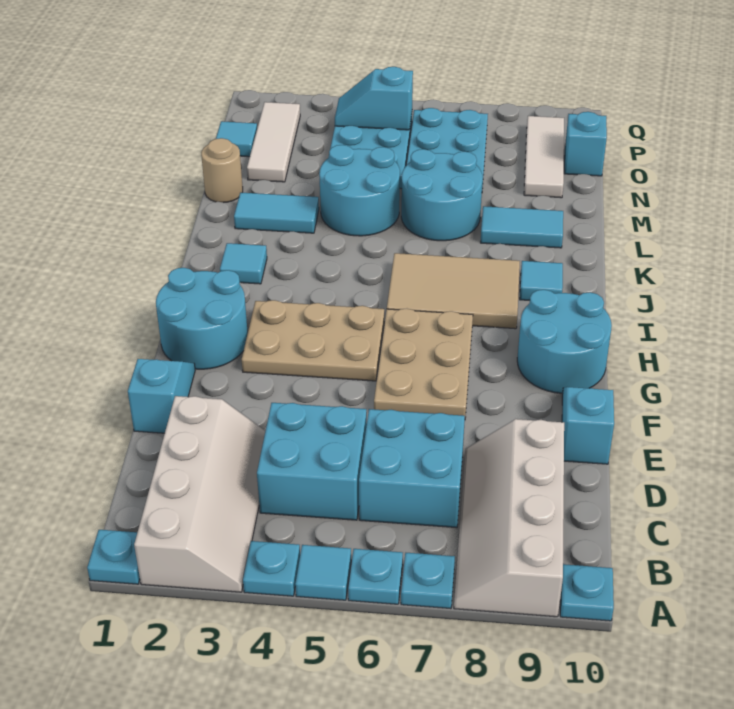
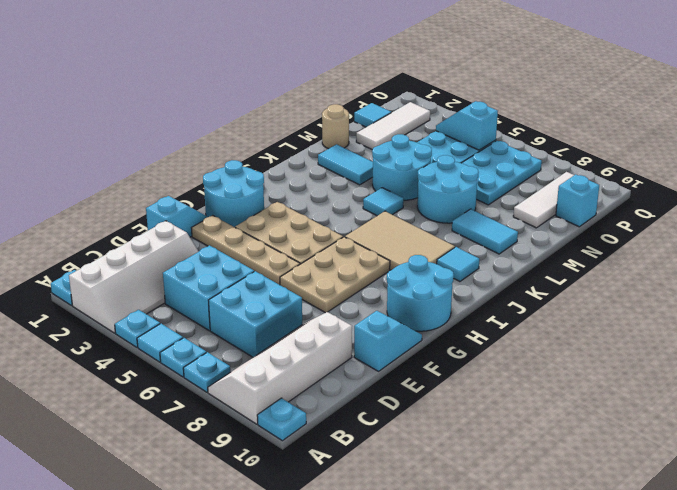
none -> tan 1x4 plate [192,215,300,285]
cyan 1x1 tile [220,243,267,284] -> cyan 1x1 tile moved to [363,188,404,216]

